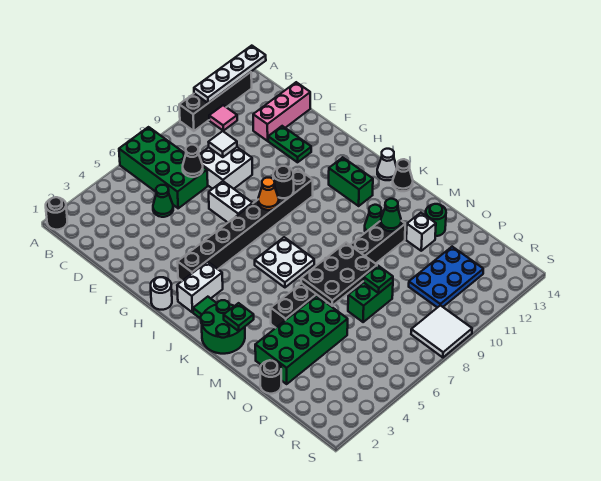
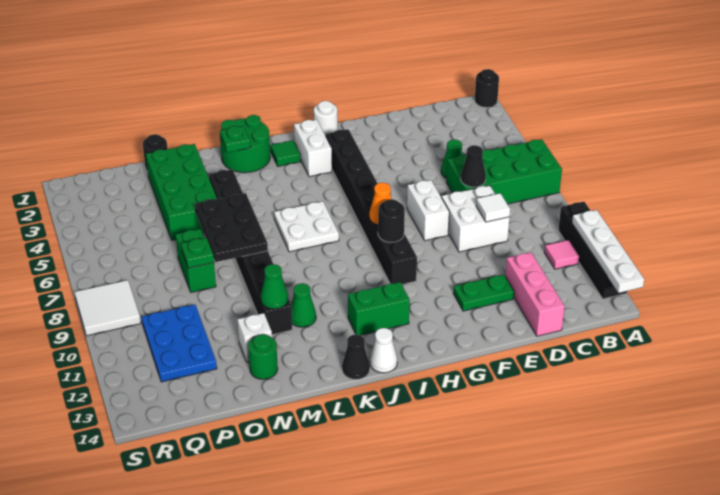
white 1x2 brick [209,181,253,222] -> white 1x2 brick turned to [407,180,449,241]

